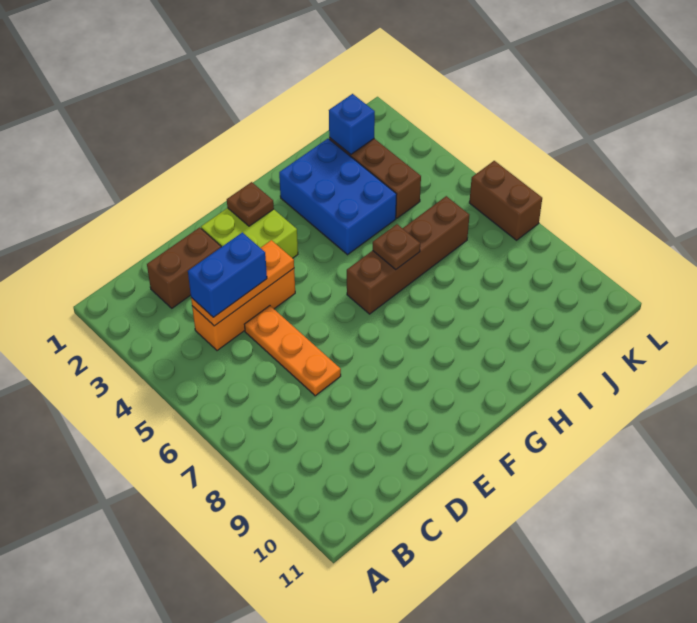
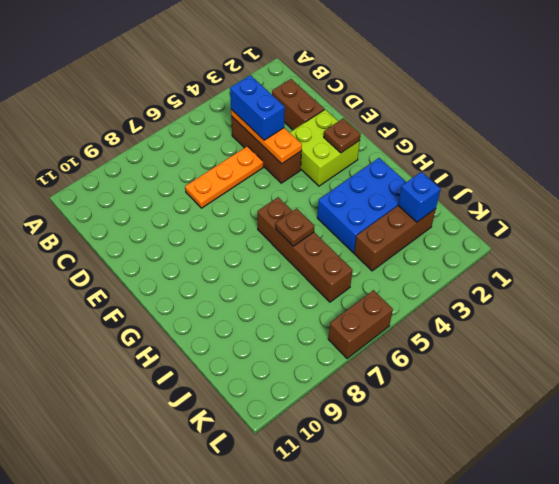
orange 1x3 brick [192,269,295,351] -> brown 1x3 brick [231,116,301,183]

